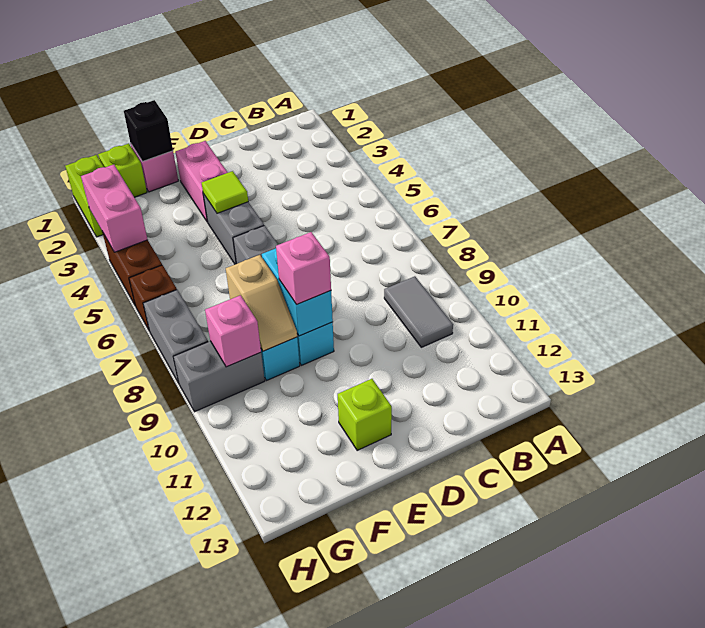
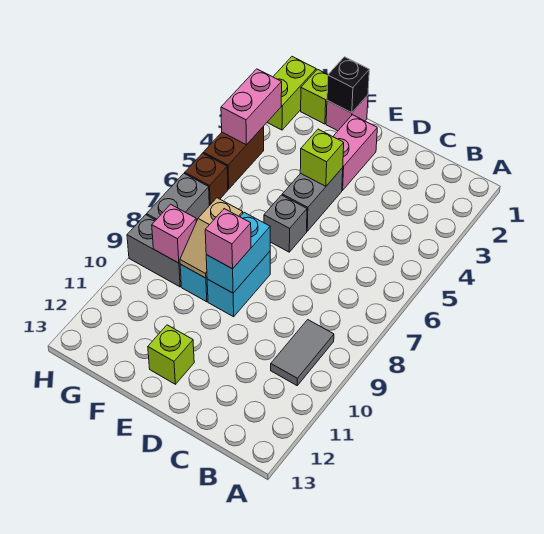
lime 1x1 tile [202,171,248,213] -> lime 1x1 brick [300,129,344,186]

